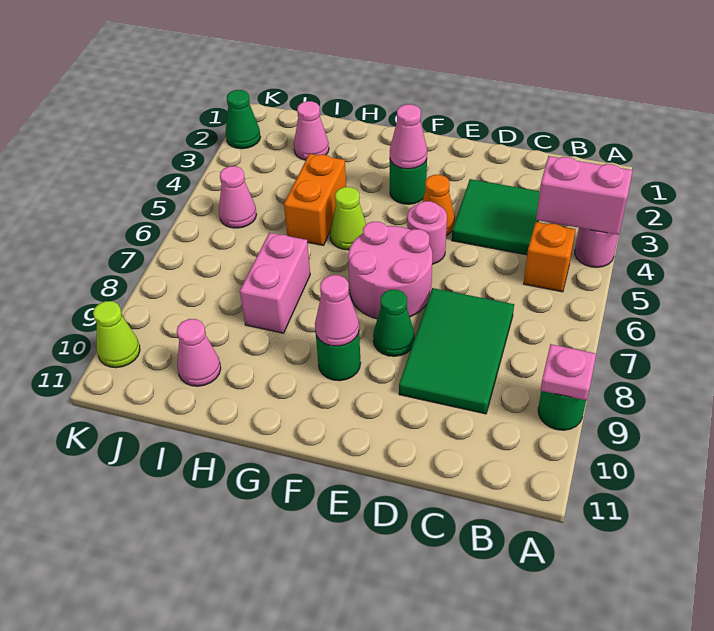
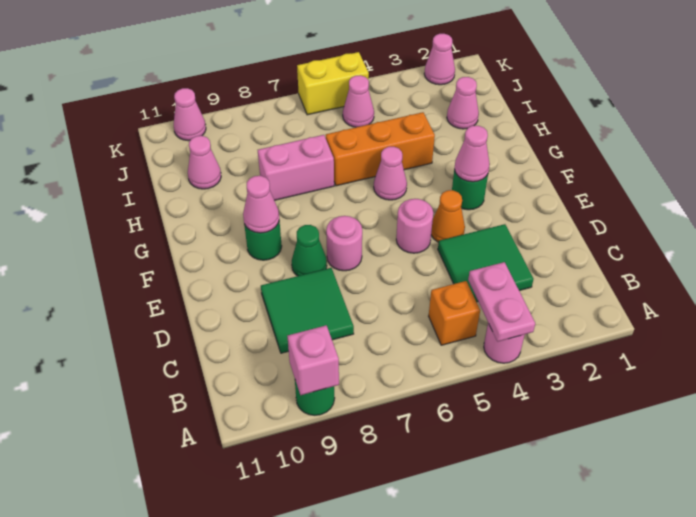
pink 1x2 brick [536,156,633,235] -> pink 1x2 plate [468,262,535,342]
pink 1x1 plate [540,344,596,401] -> pink 1x1 brick [287,325,339,395]
green 2x3 tile [399,288,514,414] -> green 2x2 tile [261,268,354,353]
pink 2x2 round brick [348,222,432,319] -> pink 1x1 round brick [326,216,362,271]
lime 1x1 cone [330,187,366,250] -> pink 1x1 cone [374,147,407,200]
orange 1x2 brick [284,154,346,245] -> orange 1x3 brick [326,112,435,186]
green 1x1 cone [226,90,260,149] -> pink 1x1 cone [424,34,455,85]
none -> yellow 1x2 brick [297,52,369,115]
lime 1x1 cone [93,301,140,368] -> pink 1x1 cone [174,88,206,141]

